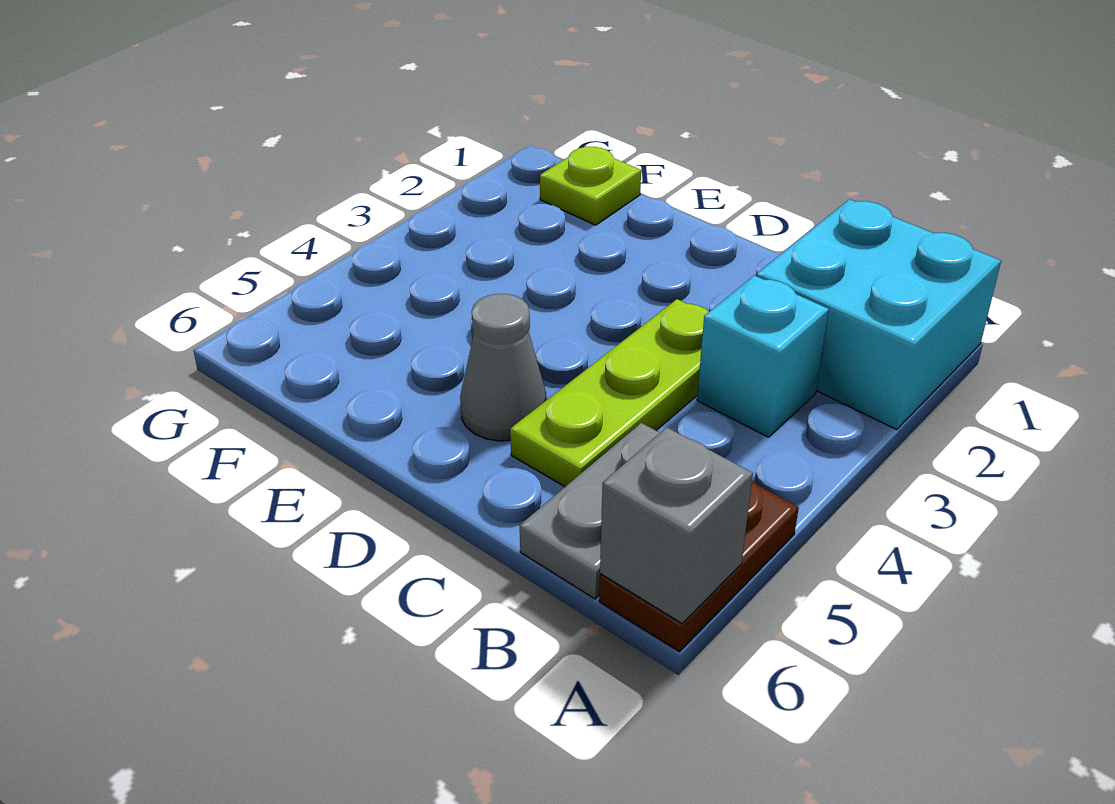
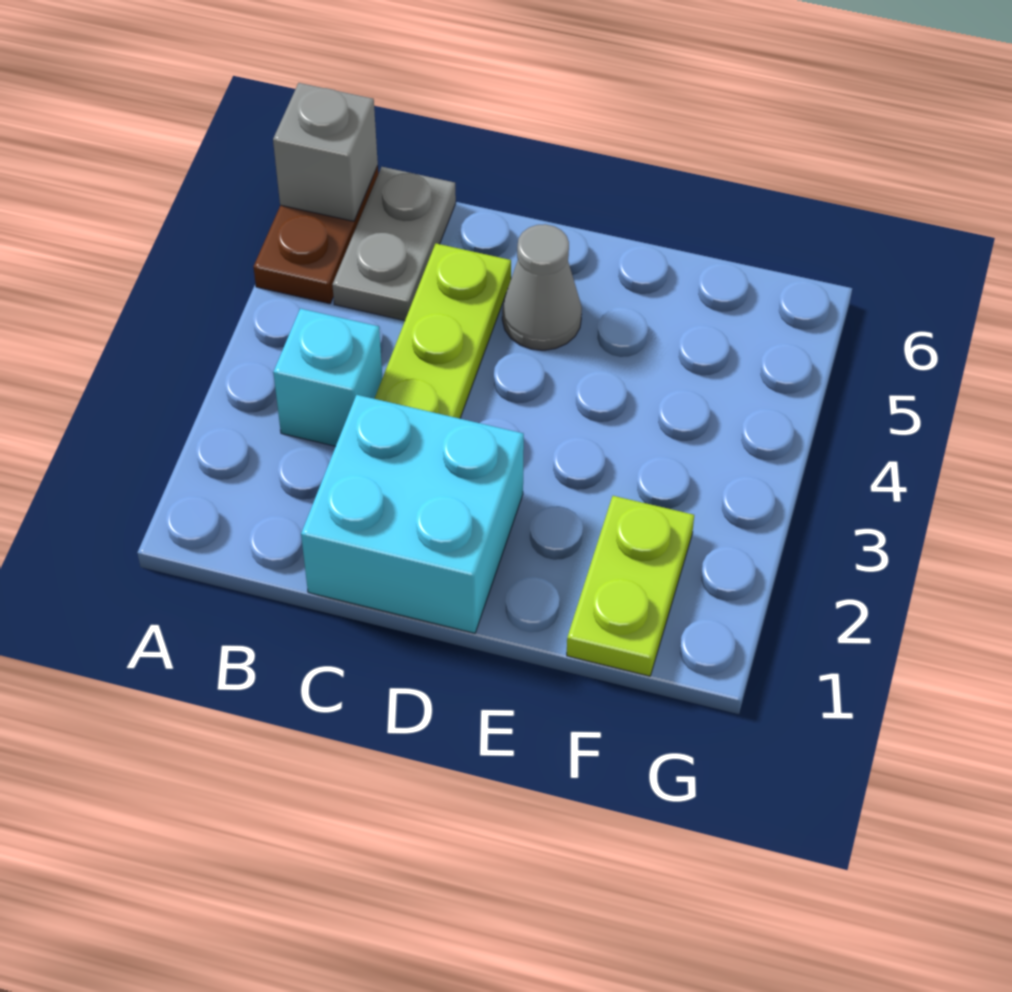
cyan 2x2 brick [757,199,1001,429] -> cyan 2x2 brick moved to [301,395,524,633]
lime 1x1 plate [540,146,641,225] -> lime 1x2 plate [567,496,694,676]

